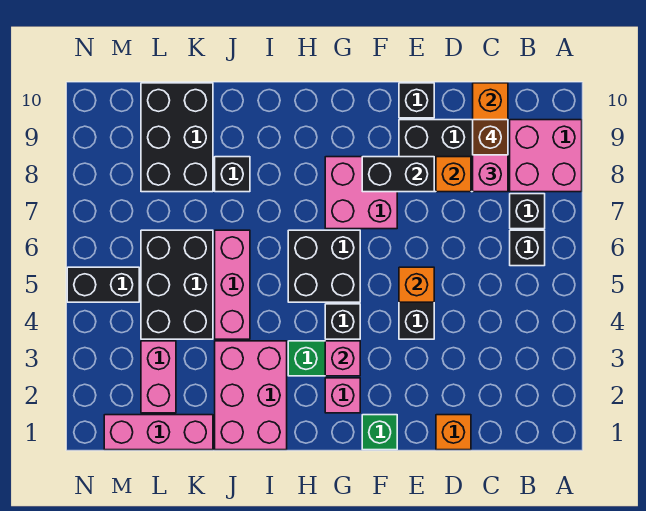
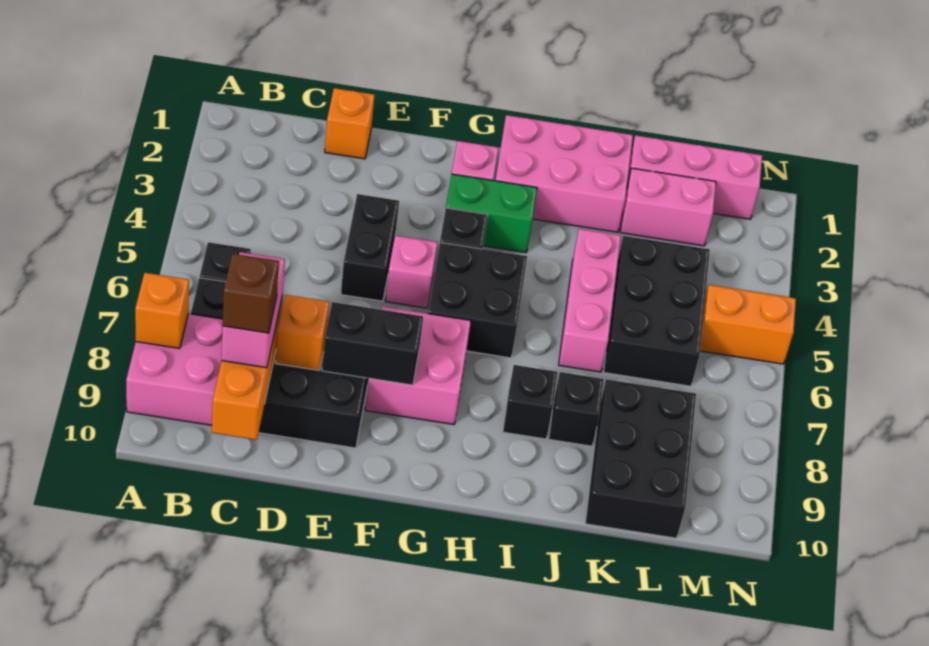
orange 1x1 brick [399,267,434,302] -> orange 1x1 brick moved to [135,273,189,349]
black 1x1 brick [399,83,434,118] -> black 1x1 brick moved to [503,365,557,439]
green 1x1 brick [362,415,397,450] -> none
pink 1x1 brick [325,341,360,376] -> pink 1x1 brick moved to [385,235,438,308]
pink 2x3 brick [215,341,287,450] -> pink 2x3 brick turned to [496,115,633,232]
pink 1x2 brick [141,341,176,413] -> pink 1x2 brick turned to [620,168,716,246]
black 1x2 brick [67,267,139,302] -> orange 1x2 brick [700,285,796,364]

